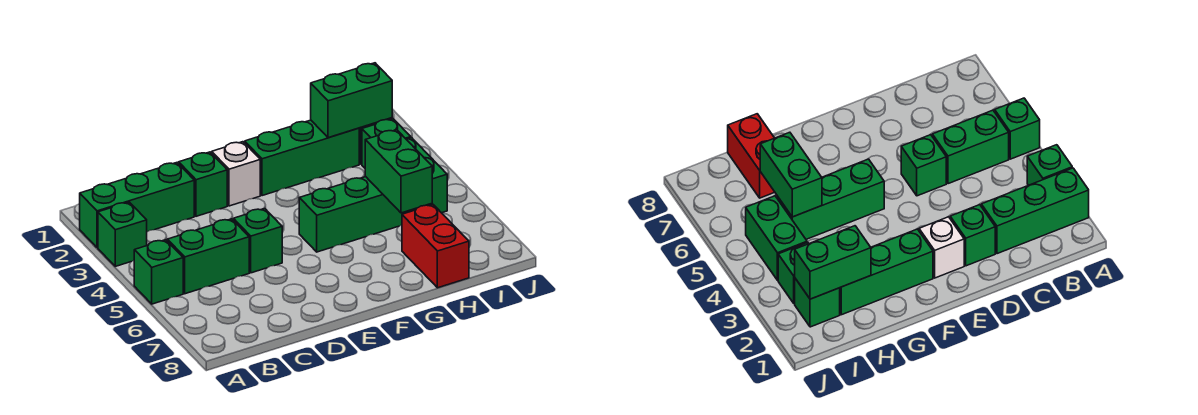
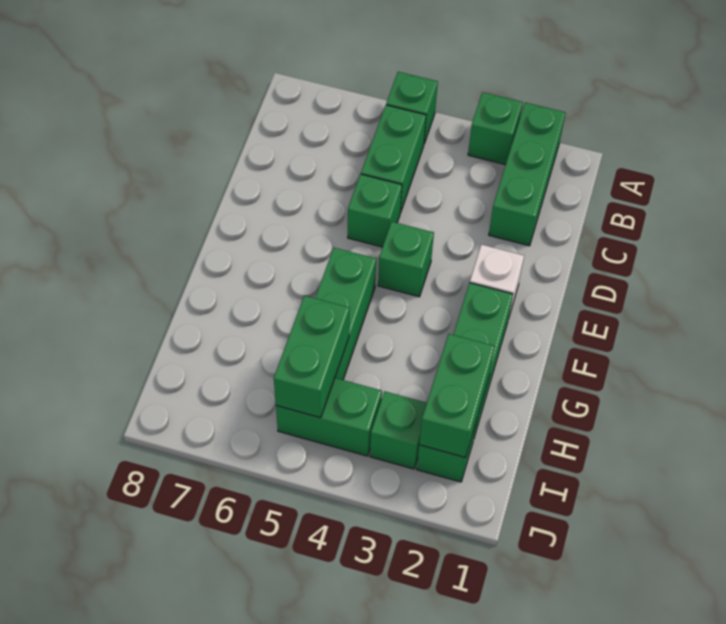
green 1x1 brick [179,152,227,216] -> green 1x1 brick moved to [378,222,434,297]
green 1x2 brick [365,130,432,213] -> green 1x2 brick turned to [274,296,349,418]
red 1x2 brick [402,205,469,288] -> none

